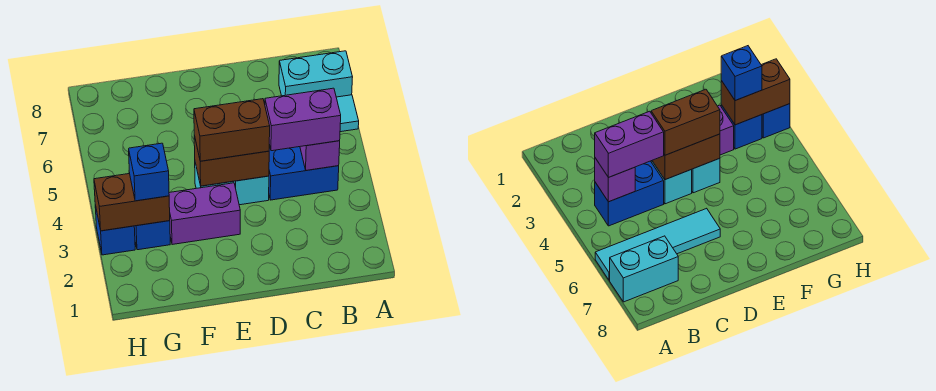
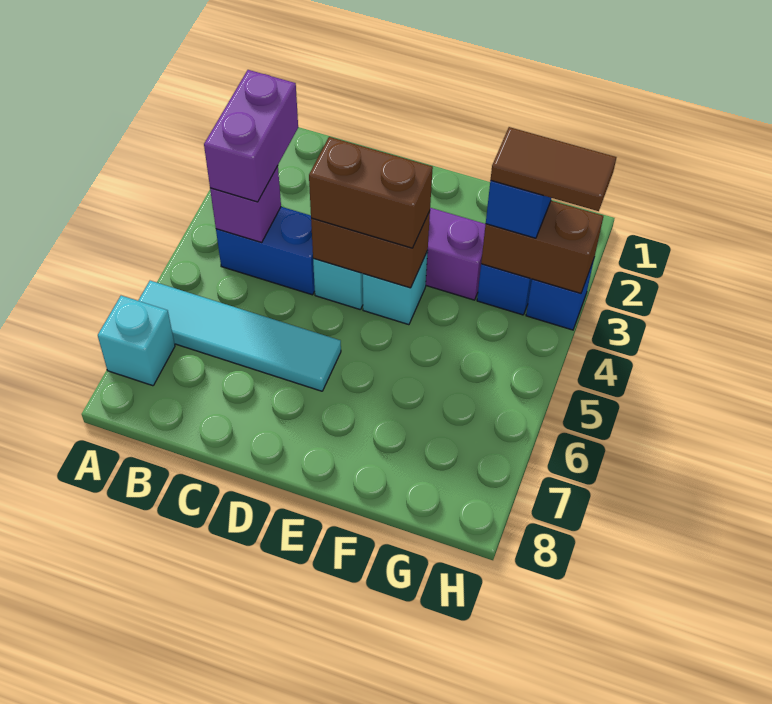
cyan 1x2 brick [279,51,353,97] -> cyan 1x1 brick [98,296,175,386]
purple 1x2 brick [265,88,341,151] -> purple 1x2 brick turned to [204,70,298,202]
none -> brown 1x2 tile [491,127,616,211]

